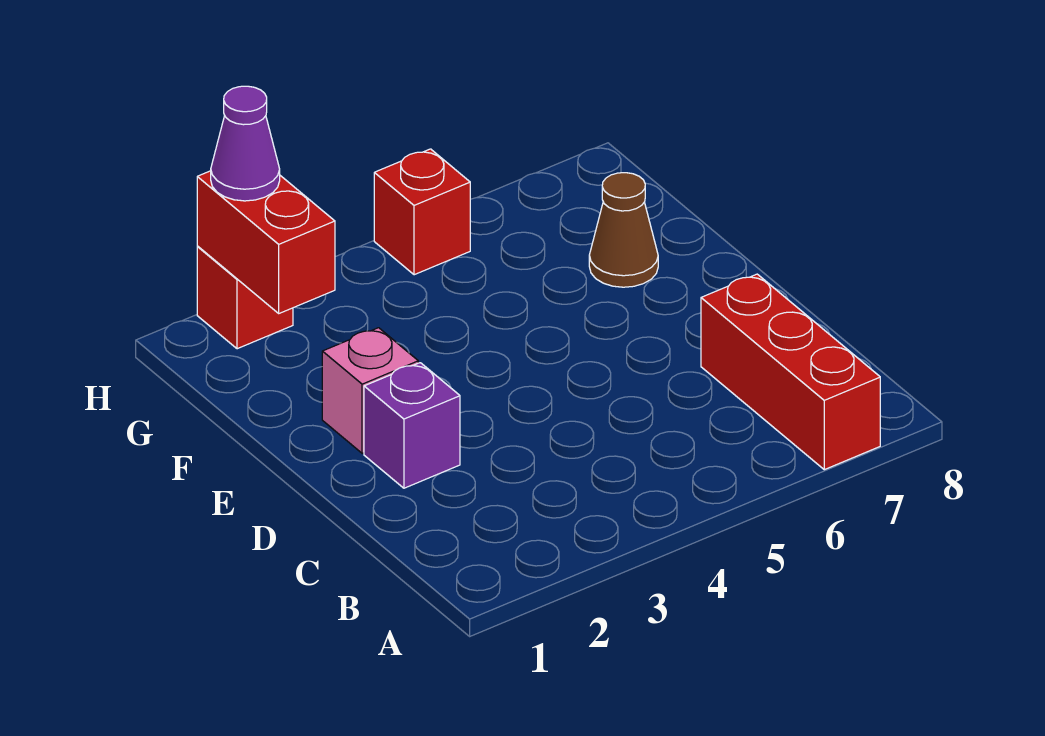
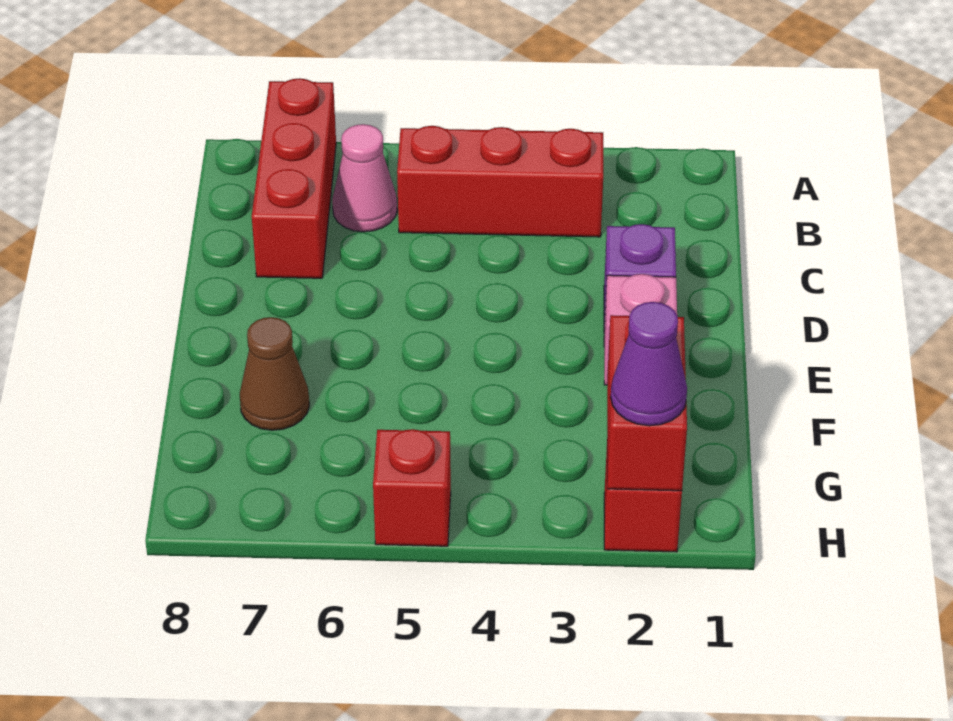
none -> red 1x3 brick [397,126,603,237]
none -> pink 1x1 cone [332,124,397,232]

